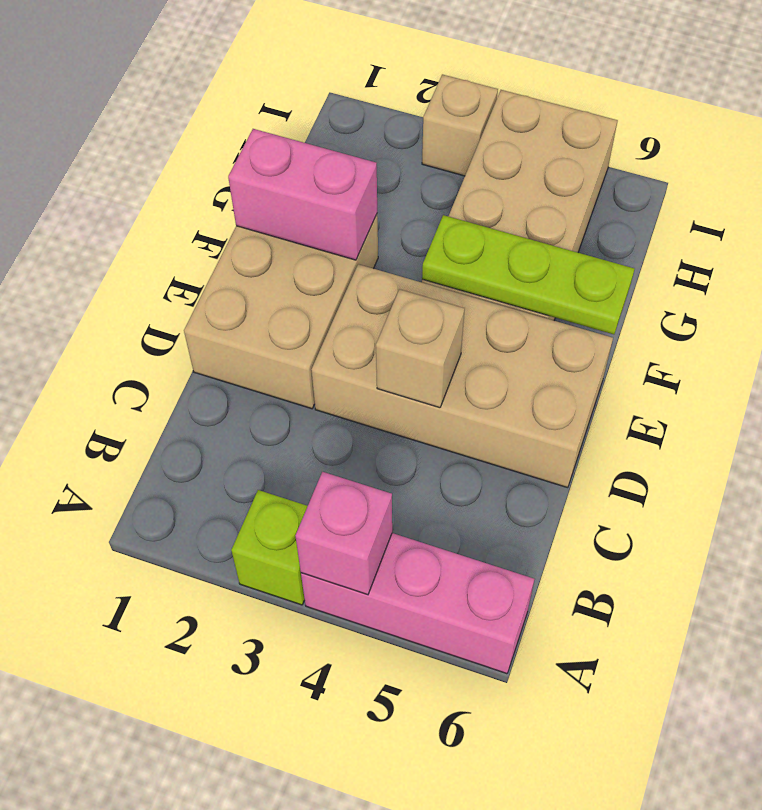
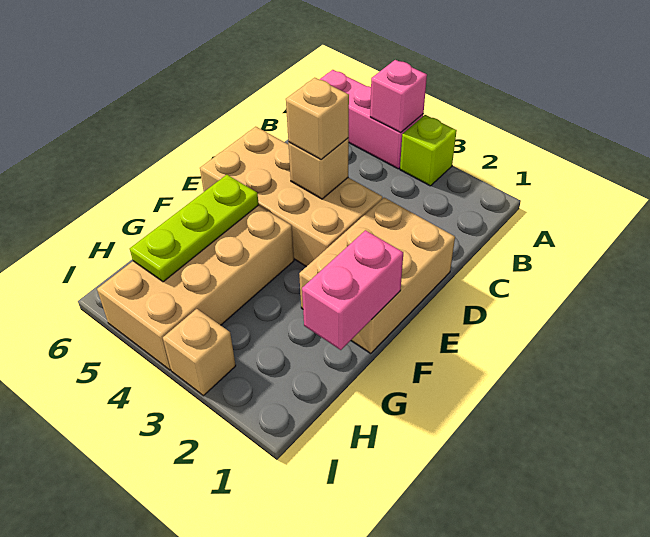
none -> tan 1x1 brick [286,78,349,160]
pink 1x2 brick [228,129,377,260] -> pink 1x2 brick turned to [302,230,403,350]
lime 1x3 plate [422,215,634,334] -> lime 1x3 plate turned to [130,175,259,282]

